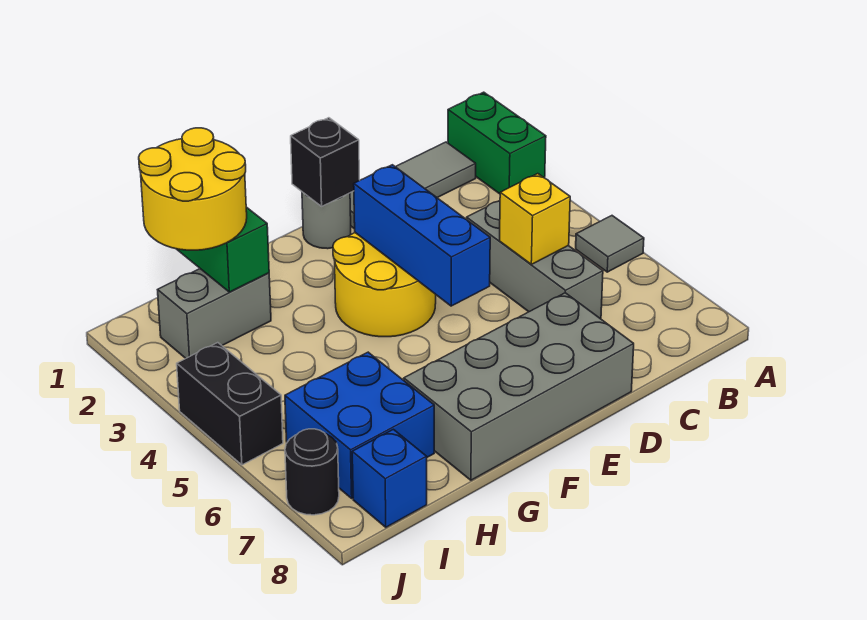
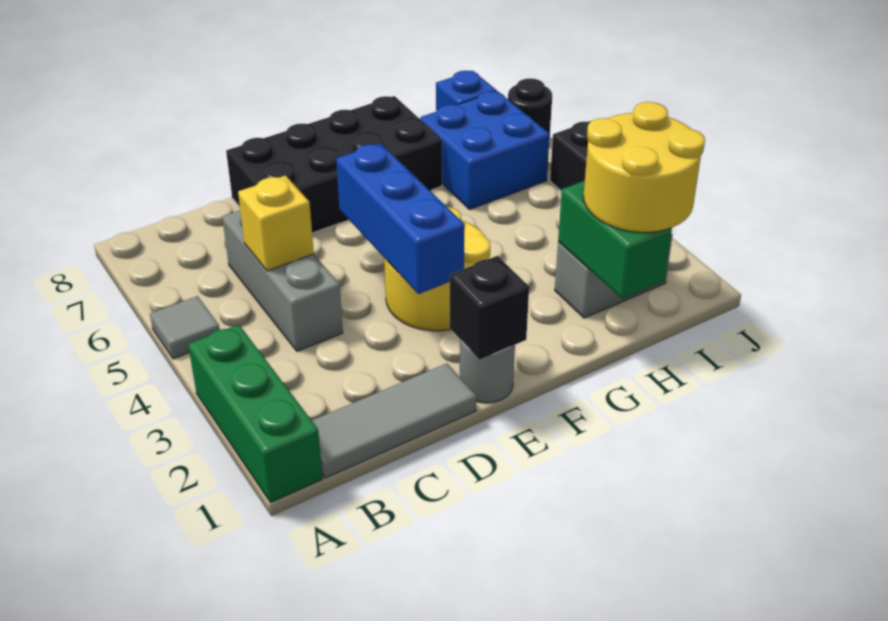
green 1x2 brick [448,92,546,194] -> green 1x3 brick [188,325,323,503]
grey 2x4 brick [404,293,634,480] -> black 2x4 brick [226,96,442,233]

